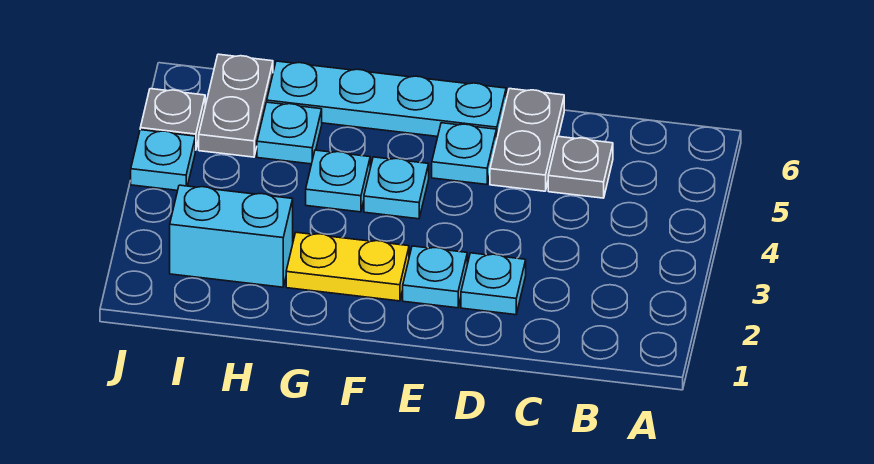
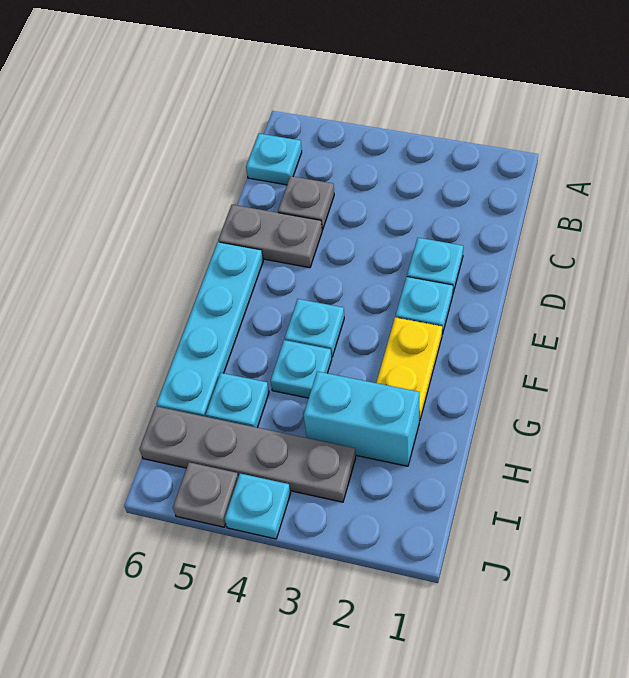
cyan 1x1 plate [432,123,497,185] -> cyan 1x1 plate moved to [246,134,302,185]
cyan 1x2 brick [170,185,293,287] -> cyan 1x2 brick turned to [303,371,419,466]
grey 1x2 plate [199,54,273,157] -> grey 1x4 plate [140,406,356,502]

